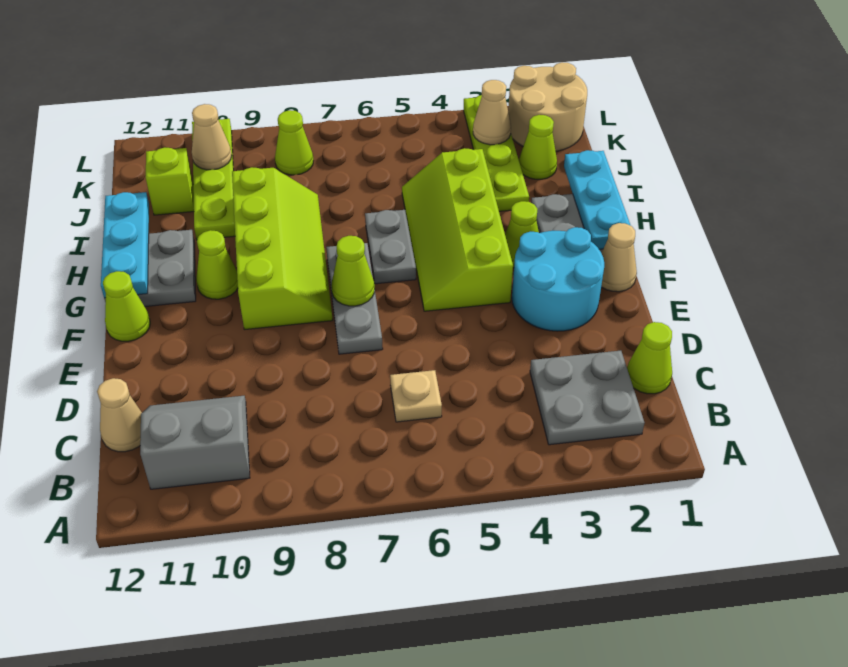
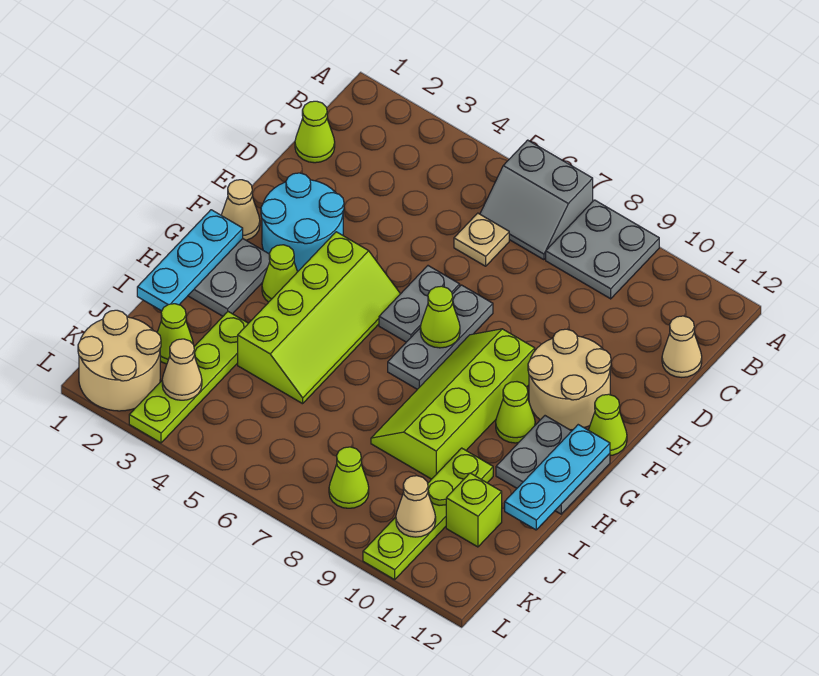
grey 2x2 plate [530,351,644,445] -> grey 2x2 plate moved to [546,200,659,299]
grey 2x2 slope [140,396,250,489] -> grey 2x2 slope moved to [480,140,593,260]
none -> tan 2x2 round brick [528,329,611,430]
grey 1x2 plate [365,210,416,284] -> grey 1x2 plate moved to [379,266,460,342]

